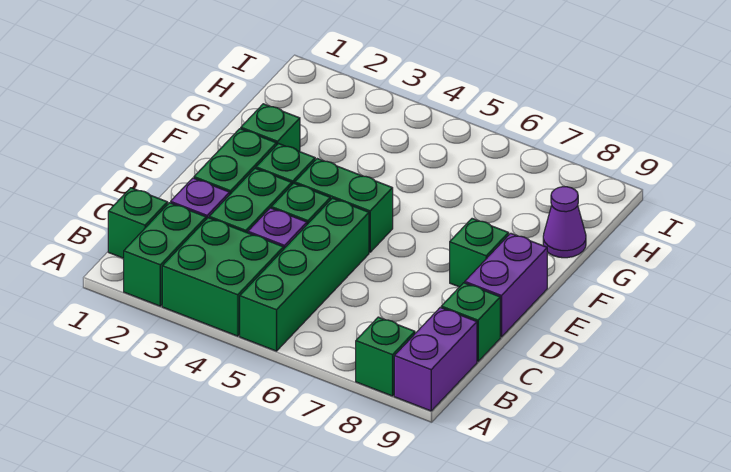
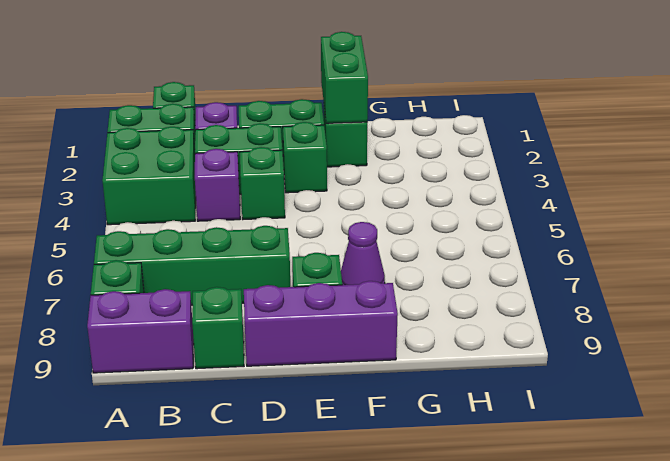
green 1x4 brick [240,198,369,351] -> green 1x4 brick moved to [94,226,290,305]
purple 1x2 brick [465,233,547,337] -> purple 1x3 brick [244,281,398,366]
green 1x2 brick [295,159,393,252] -> green 1x2 brick moved to [321,32,368,123]
purple 1x1 cone [543,187,586,258] -> purple 1x1 cone moved to [341,222,385,285]

